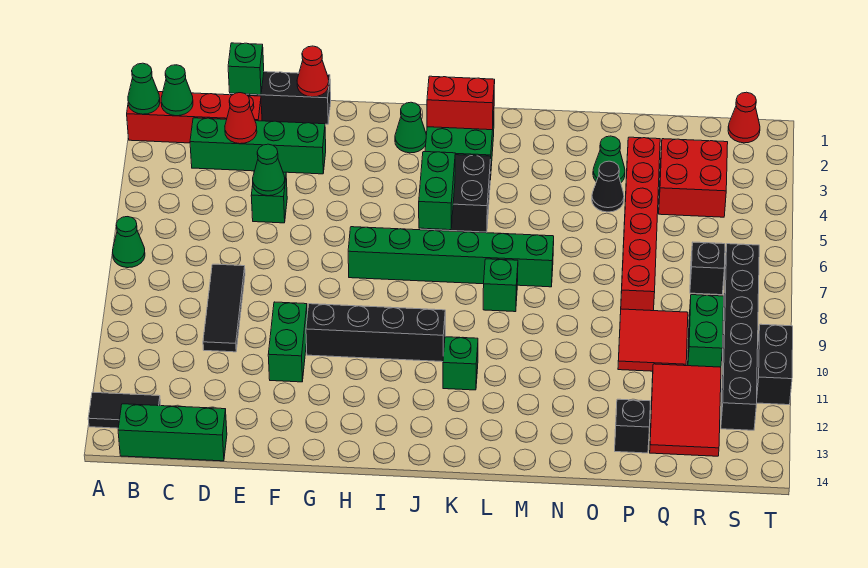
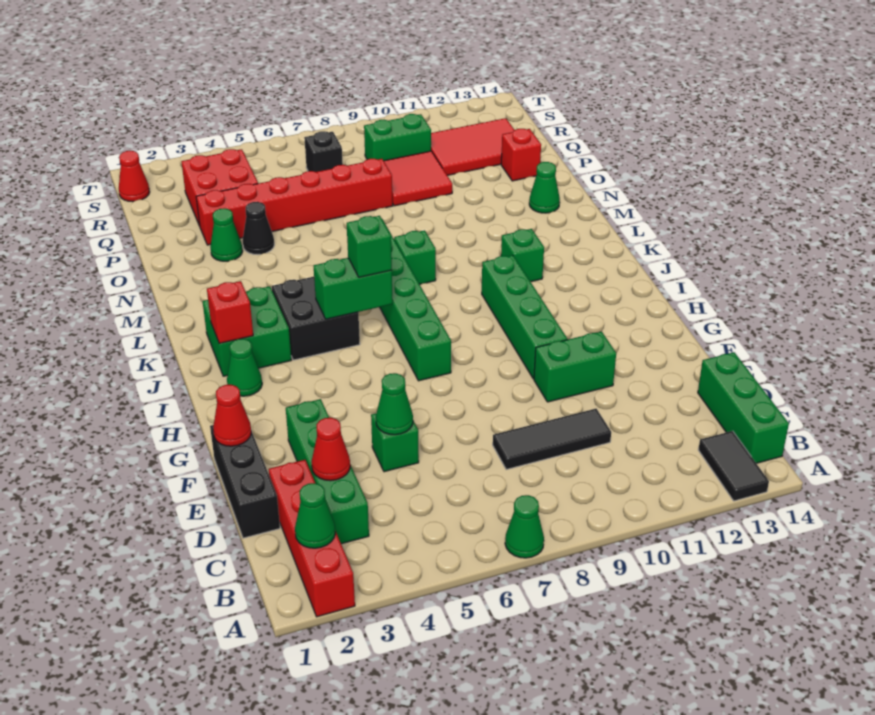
green 1x1 cone [128,63,160,114] -> green 1x1 cone moved to [529,162,560,213]
green 1x1 brick [228,43,264,95] -> green 1x1 brick moved to [347,216,392,277]
black 1x4 brick [306,304,445,362] -> green 1x4 brick [482,255,567,379]
red 1x2 brick [427,76,495,130] -> red 1x1 brick [207,281,253,343]
black 1x1 brick [615,399,650,453] -> red 1x1 brick [501,129,541,181]
black 1x6 brick [721,244,759,430] -> none
black 1x2 brick [757,324,793,405] -> none

